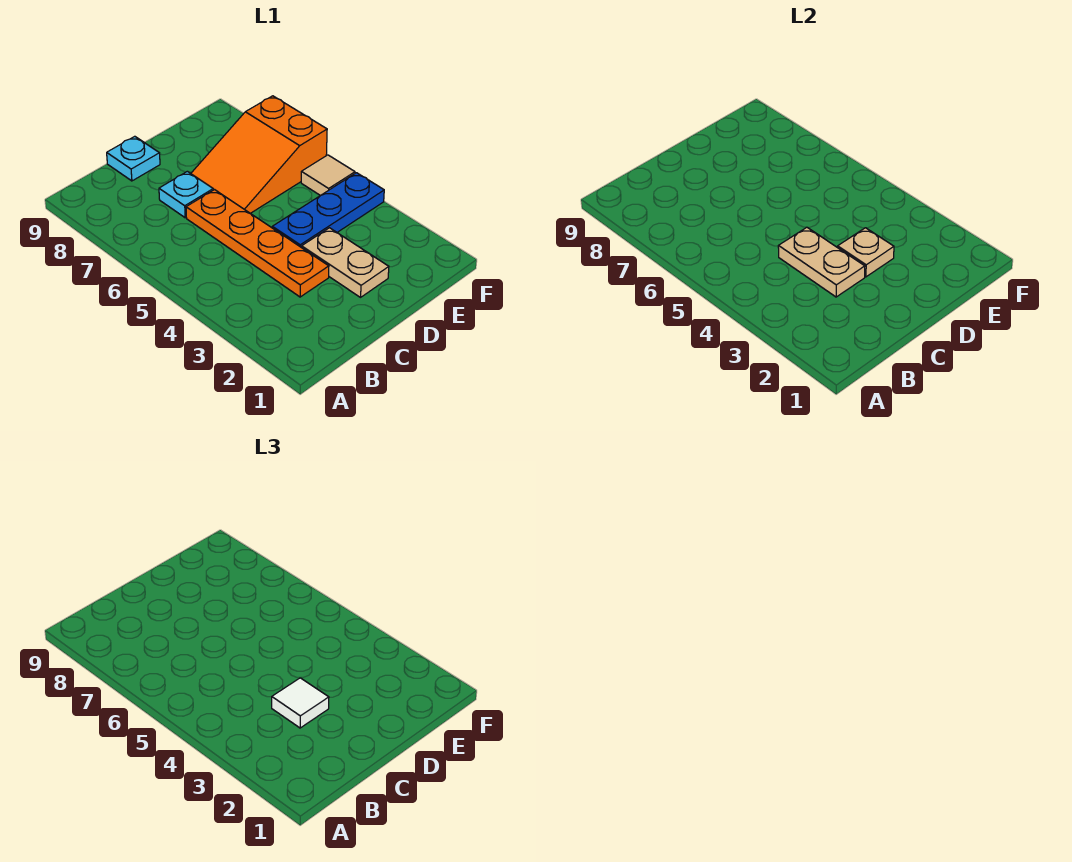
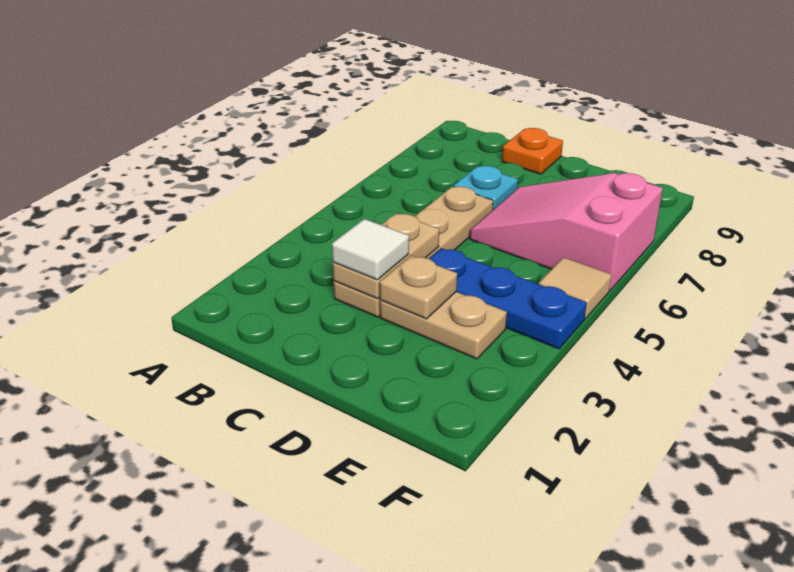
orange 1x4 plate [186,190,329,297] -> tan 1x4 plate [334,187,493,317]
cyan 1x1 plate [107,136,160,181] -> orange 1x1 plate [502,128,563,174]
tan 1x2 plate [302,228,389,297] -> tan 1x2 plate turned to [380,292,507,359]
orange 2x3 slope [191,96,327,214] -> pink 2x3 slope [470,173,663,290]

